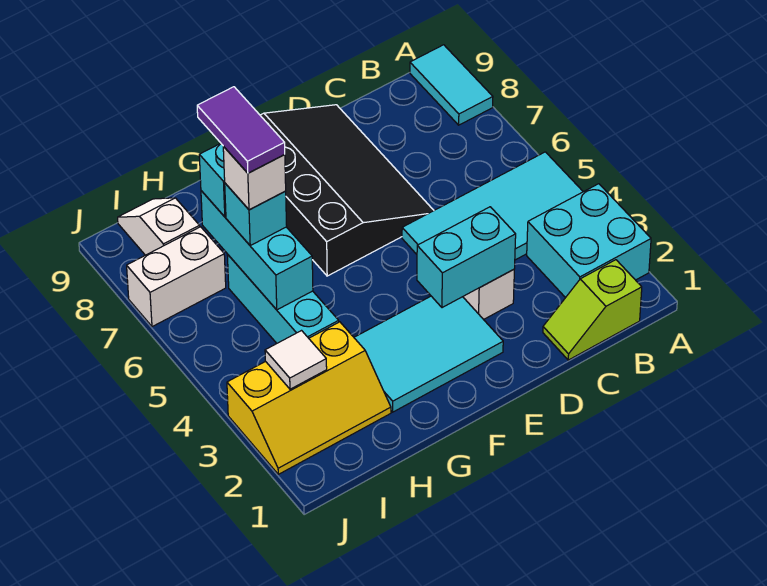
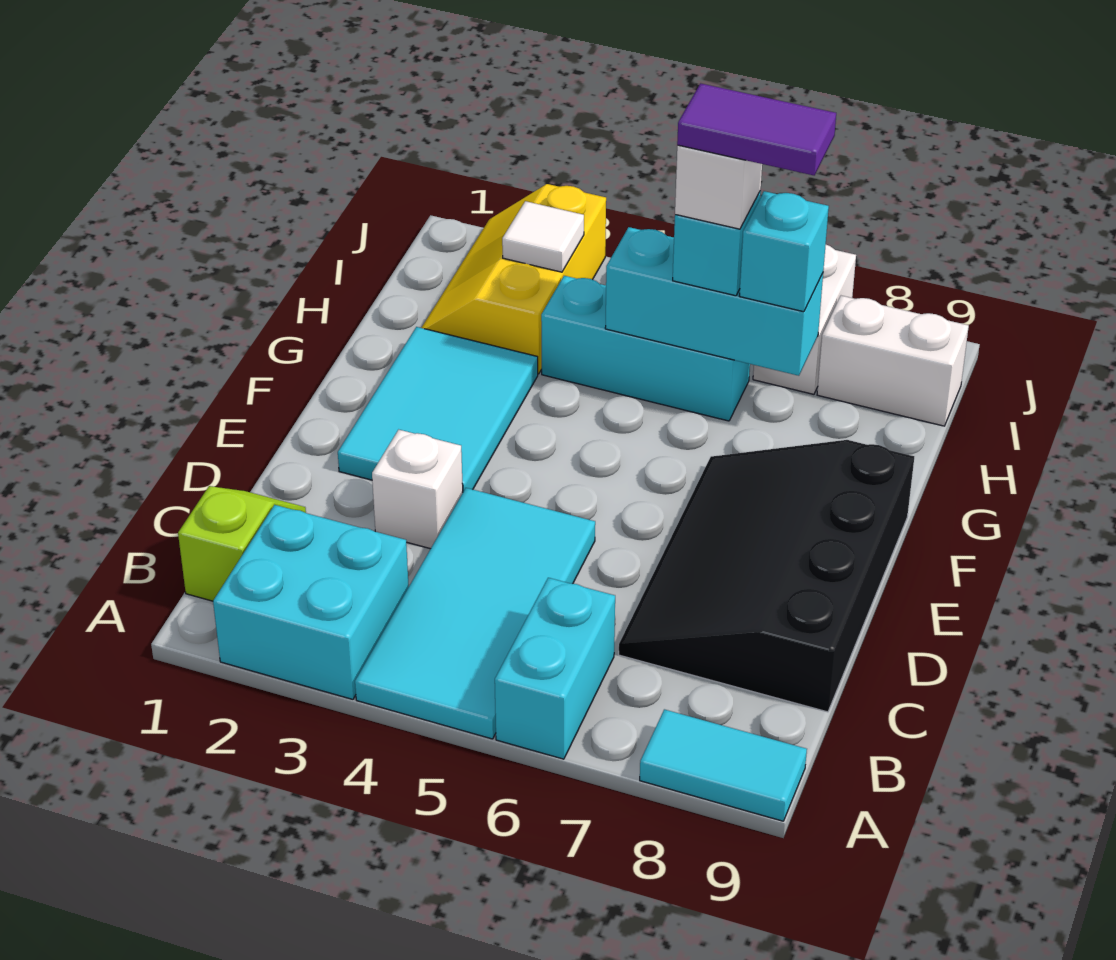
cyan 1x2 brick [417,207,516,308] -> cyan 1x2 brick moved to [495,578,615,759]
black 3x4 slope [260,105,434,276] -> black 3x4 slope turned to [619,440,914,712]
white 1x2 slope [118,198,200,255] -> white 1x2 brick [817,296,969,426]

